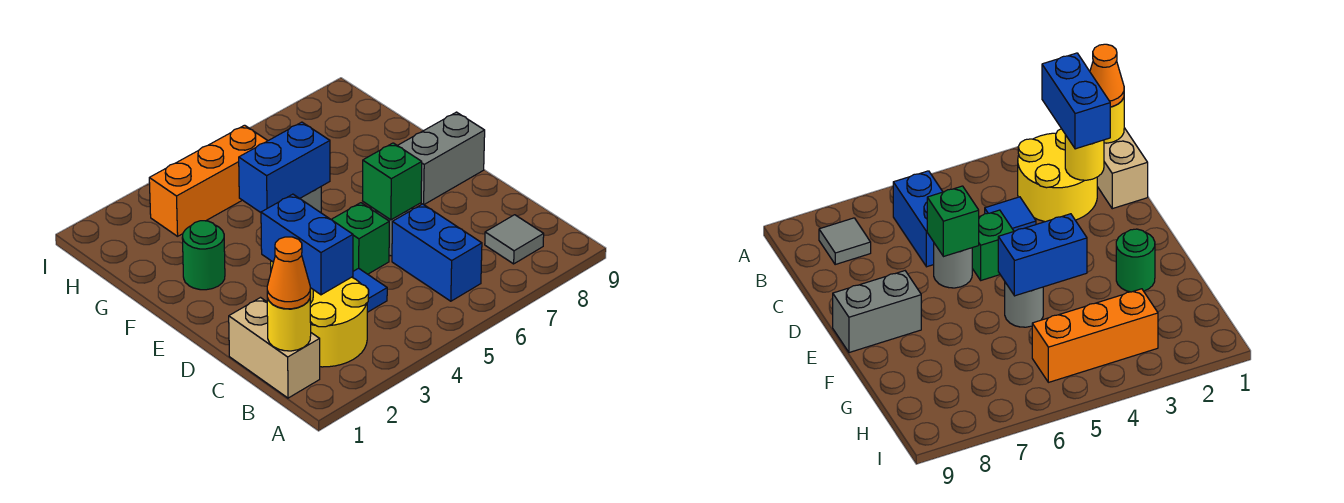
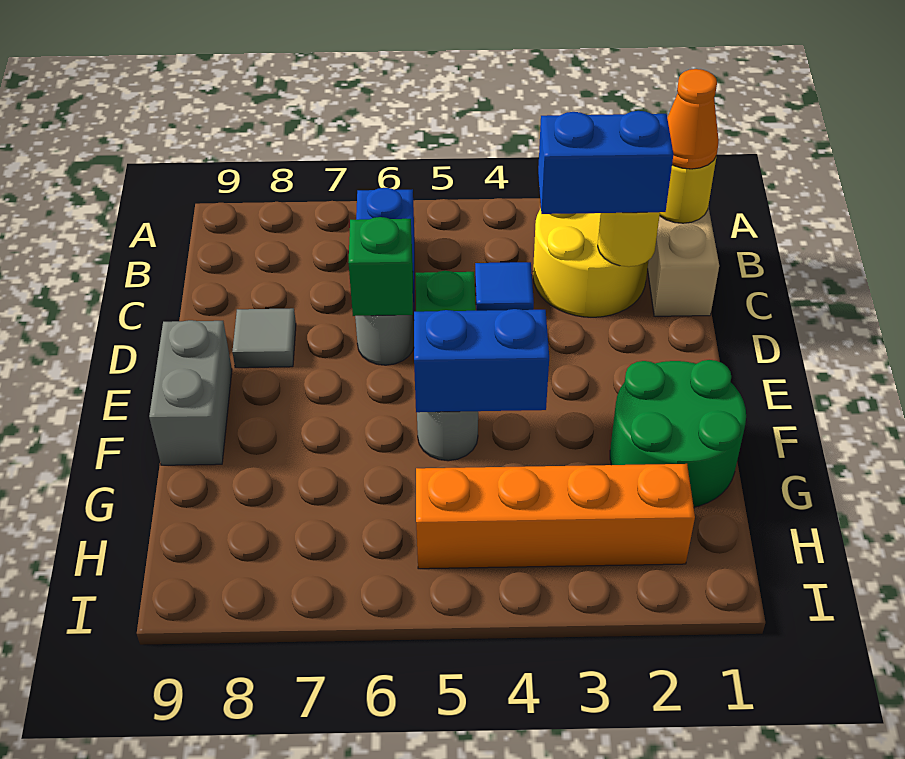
blue 1x2 brick [261,194,353,295] -> blue 1x2 brick turned to [538,111,673,214]
grey 1x1 tile [485,215,544,264] -> grey 1x1 tile moved to [232,308,296,368]
grey 1x2 brick [397,112,485,204] -> grey 1x2 brick turned to [149,320,232,465]
green 1x1 round brick [182,221,225,290] -> green 2x2 round brick [610,360,746,507]
orange 1x3 brick [149,125,268,236] -> orange 1x4 brick [416,464,695,569]

